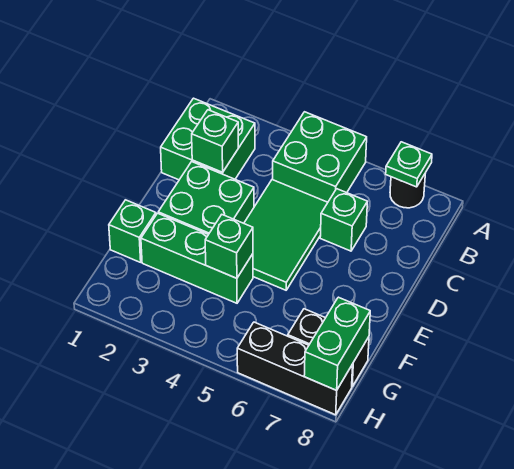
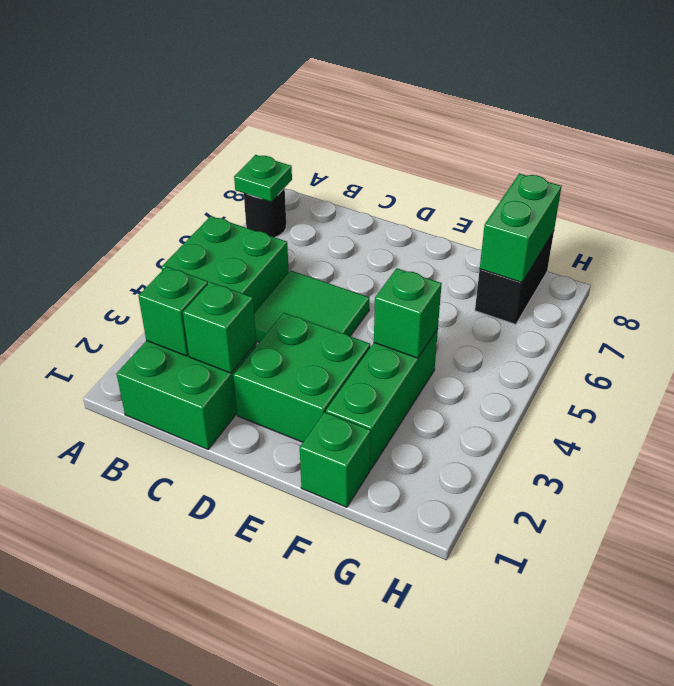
green 2x3 tile [244,180,328,290] -> green 2x2 tile [254,270,369,342]
green 1x1 brick [320,189,367,251] -> green 1x1 brick moved to [138,267,208,356]
green 1x2 brick [304,297,370,390] -> green 1x2 brick turned to [480,174,561,282]
black 1x3 brick [237,322,353,415] -> none

